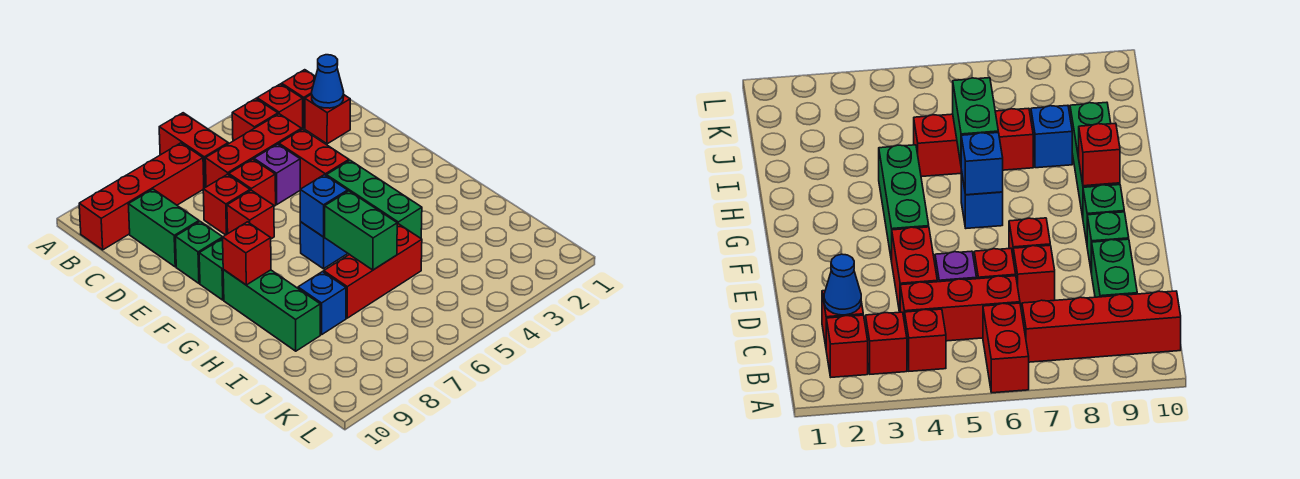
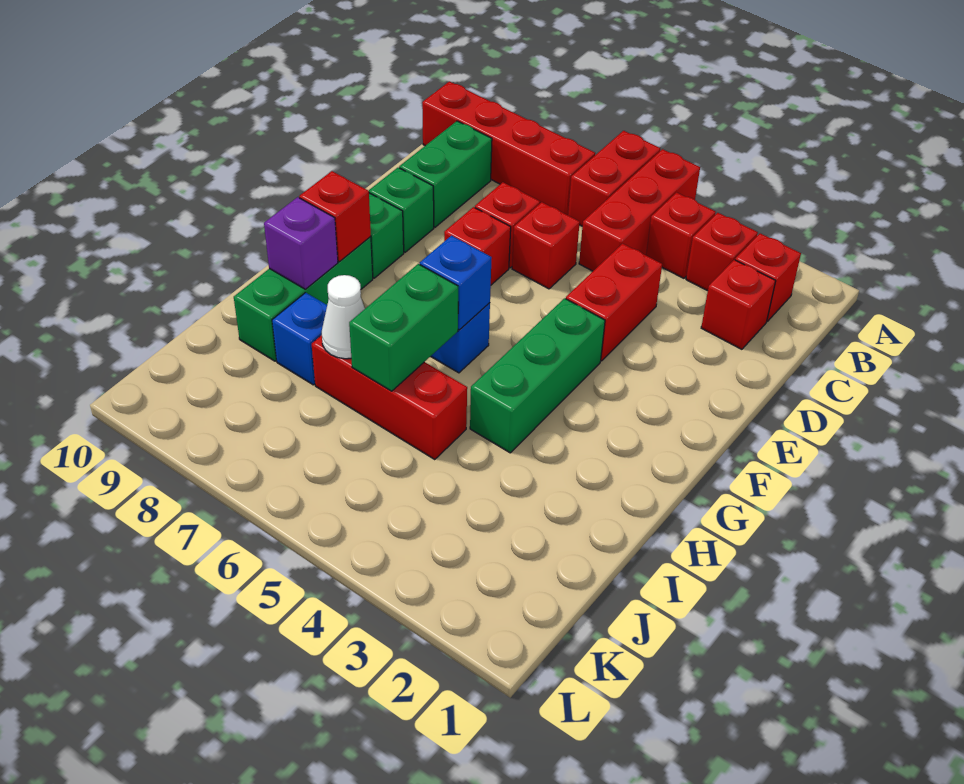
blue 1x1 cone [312,55,344,108] -> none
red 1x3 brick [205,114,301,187] -> red 1x3 brick turned to [579,149,700,271]
purple 1x1 brick [254,144,300,205] -> purple 1x1 brick moved to [264,197,338,289]
none -> white 1x1 cone [321,275,365,359]

